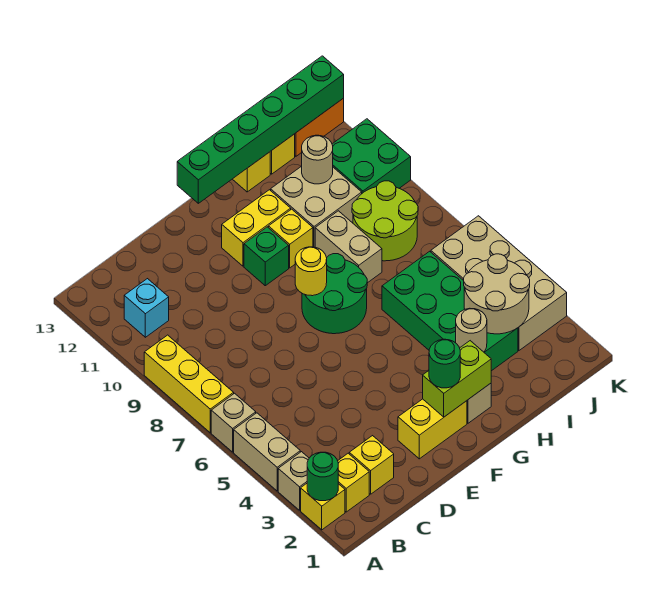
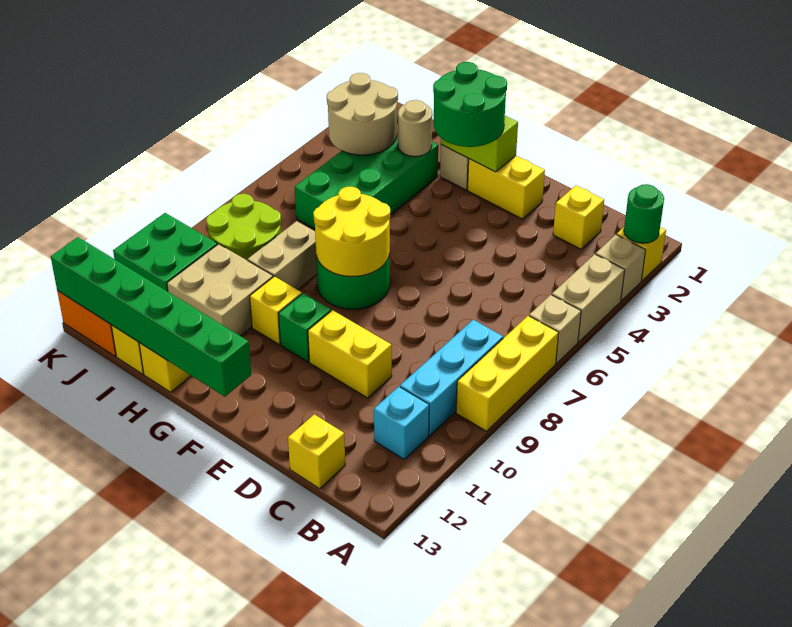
yellow 1x1 brick [338,453,369,512] -> yellow 1x1 brick moved to [288,414,345,489]
none -> cyan 1x3 brick [400,320,503,436]
green 1x1 round brick [429,339,460,388] -> green 2x2 round brick [433,62,507,147]
yellow 1x1 round brick [295,247,327,296] -> yellow 2x2 round brick [313,187,390,277]
yellow 1x2 brick [222,190,291,266] -> yellow 1x2 brick moved to [308,310,392,398]
tan 1x1 round brick [302,135,333,184] -> none
tan 2x4 brick [431,216,567,350] -> none

